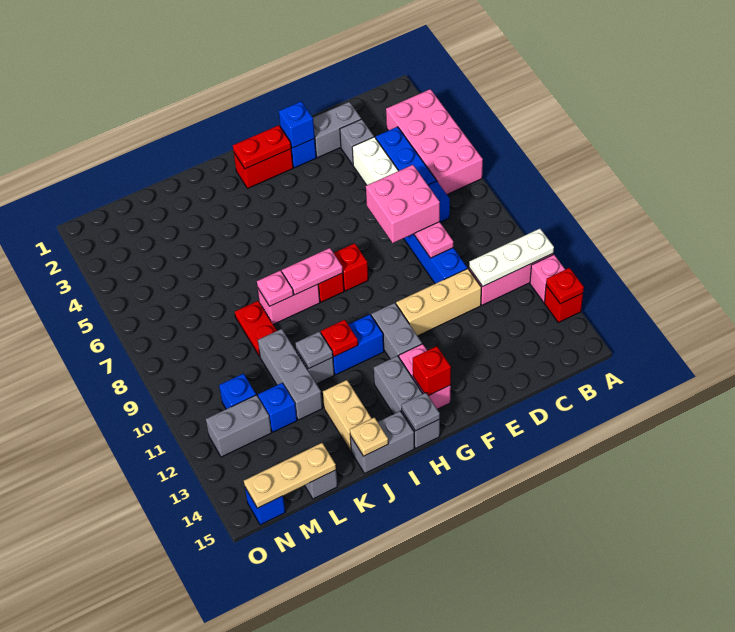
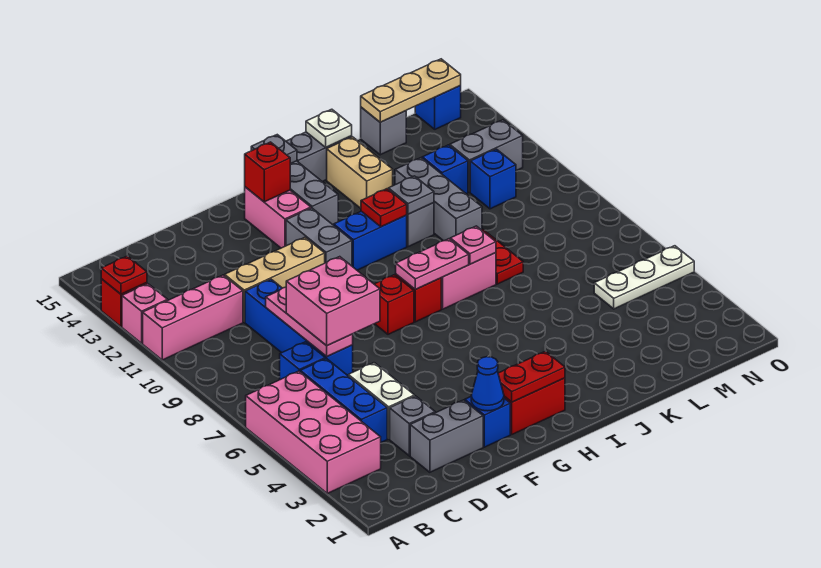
white 1x3 plate [469,229,554,286] -> white 1x3 plate moved to [594,246,694,309]
blue 1x1 brick [279,101,315,148] -> blue 1x1 cone [471,357,504,411]
tan 1x1 plate [350,417,388,456] -> white 1x1 plate [306,109,352,147]

